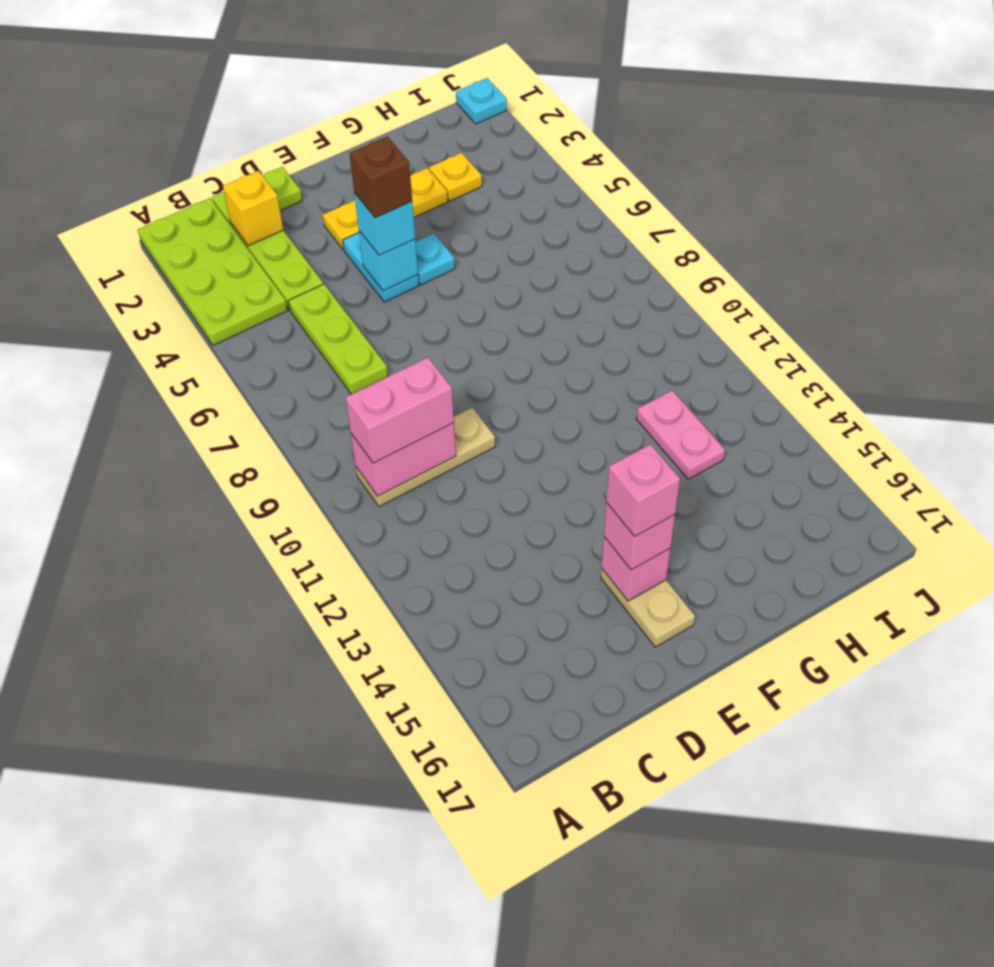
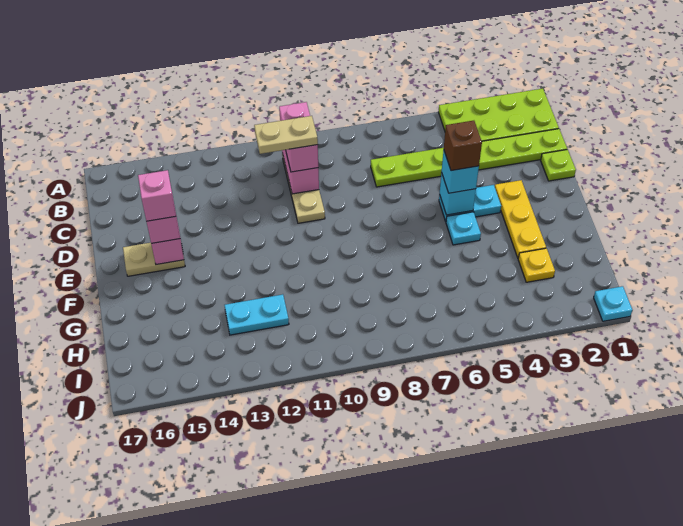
yellow 1x1 brick [223,171,283,246] -> none
none -> tan 1x2 plate [254,116,318,154]
pink 1x2 plate [636,390,725,479] -> cyan 1x2 plate [225,294,289,335]

